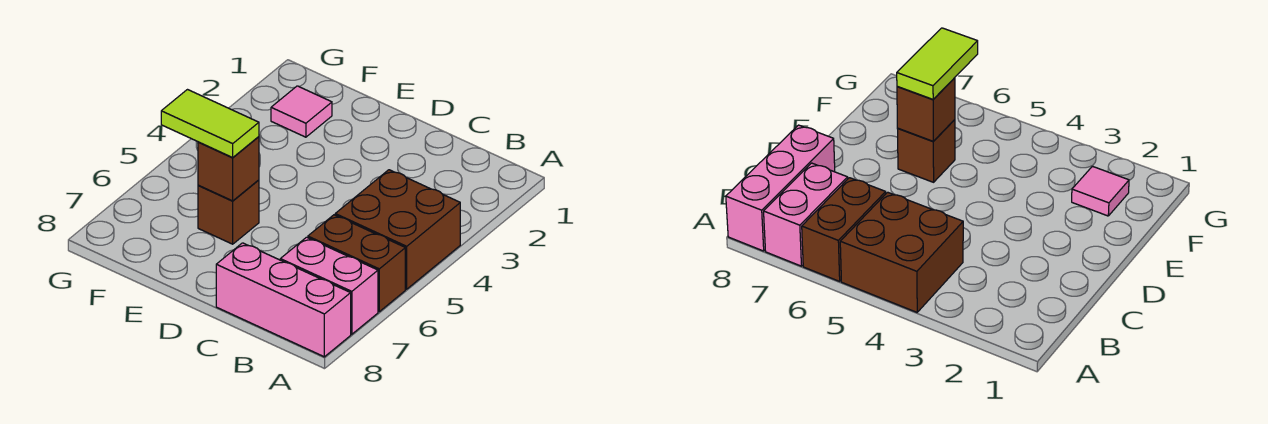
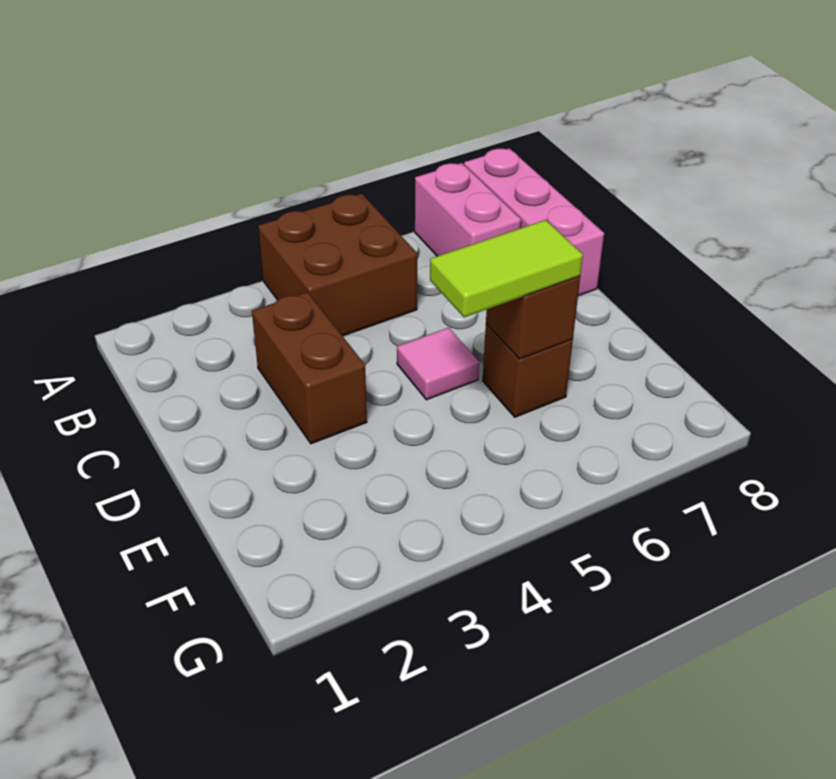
brown 1x2 brick [308,215,405,312] -> brown 1x2 brick moved to [252,292,367,444]
lime 1x2 tile [161,90,259,157] -> lime 1x2 tile turned to [430,220,583,317]
pink 1x1 tile [271,86,332,137] -> pink 1x1 tile moved to [397,328,479,400]

